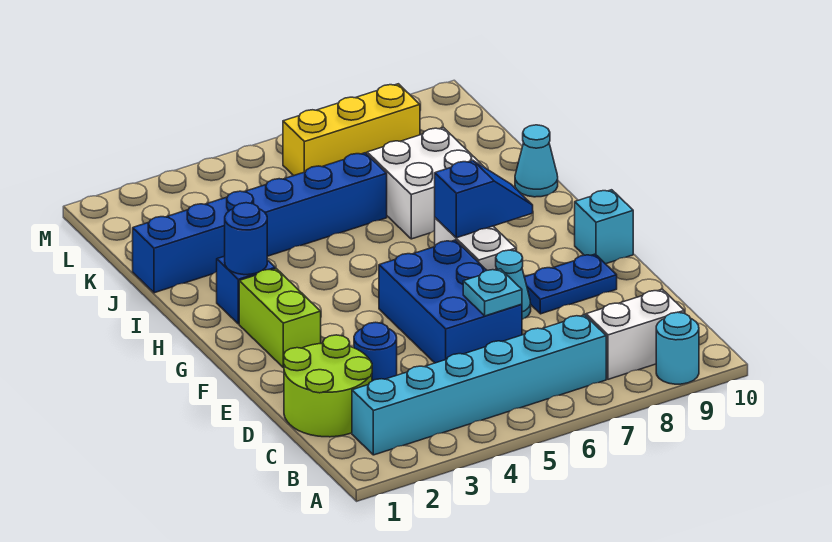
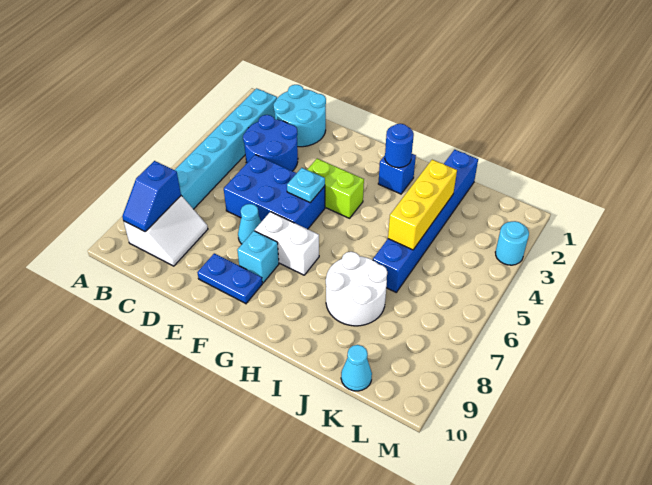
cyan 1x1 round brick [656,312,699,384] -> cyan 1x1 round brick moved to [495,221,529,265]
lime 2x2 round brick [284,335,372,437] -> cyan 2x2 round brick [273,85,326,147]
blue 1x1 round brick [354,322,397,381] -> blue 2x2 round brick [243,115,298,171]
cyan 1x1 plate [463,269,522,316] -> cyan 1x1 plate moved to [287,168,325,203]
blue 1x2 plate [524,254,617,314] -> blue 1x2 plate turned to [197,253,262,304]
lime 1x2 brick [239,269,321,368] -> lime 1x2 brick moved to [307,159,364,218]
cyan 1x1 brick [575,190,633,264] -> cyan 1x1 brick moved to [237,231,279,283]
blue 1x2 slope [435,161,533,238] -> blue 1x2 slope moved to [122,161,181,232]
white 2x2 brick [367,127,484,239] -> white 2x2 round brick [326,252,387,326]
cyan 1x1 cone [515,125,558,197] -> cyan 1x1 cone moved to [341,345,372,391]
yellow 1x3 brick [283,84,420,176] -> yellow 1x3 brick moved to [388,160,457,250]

